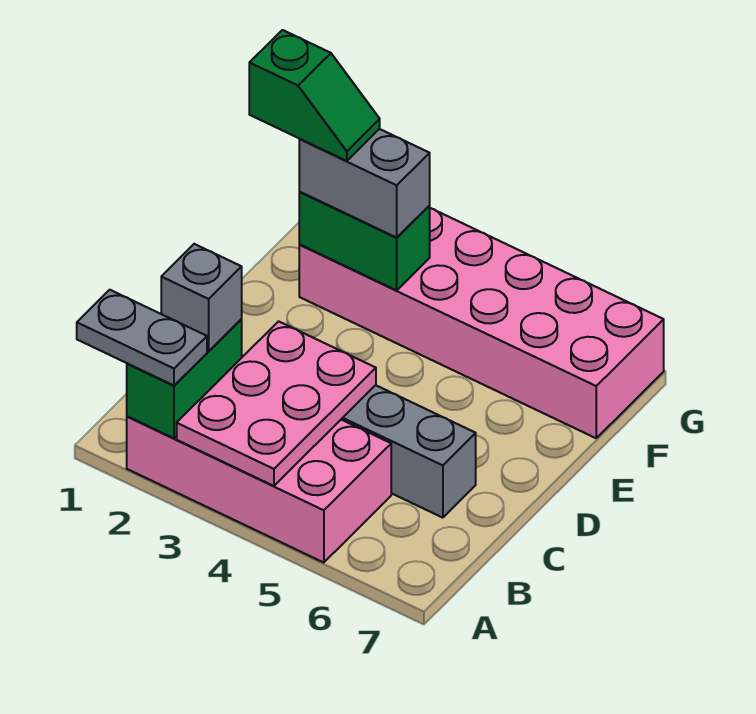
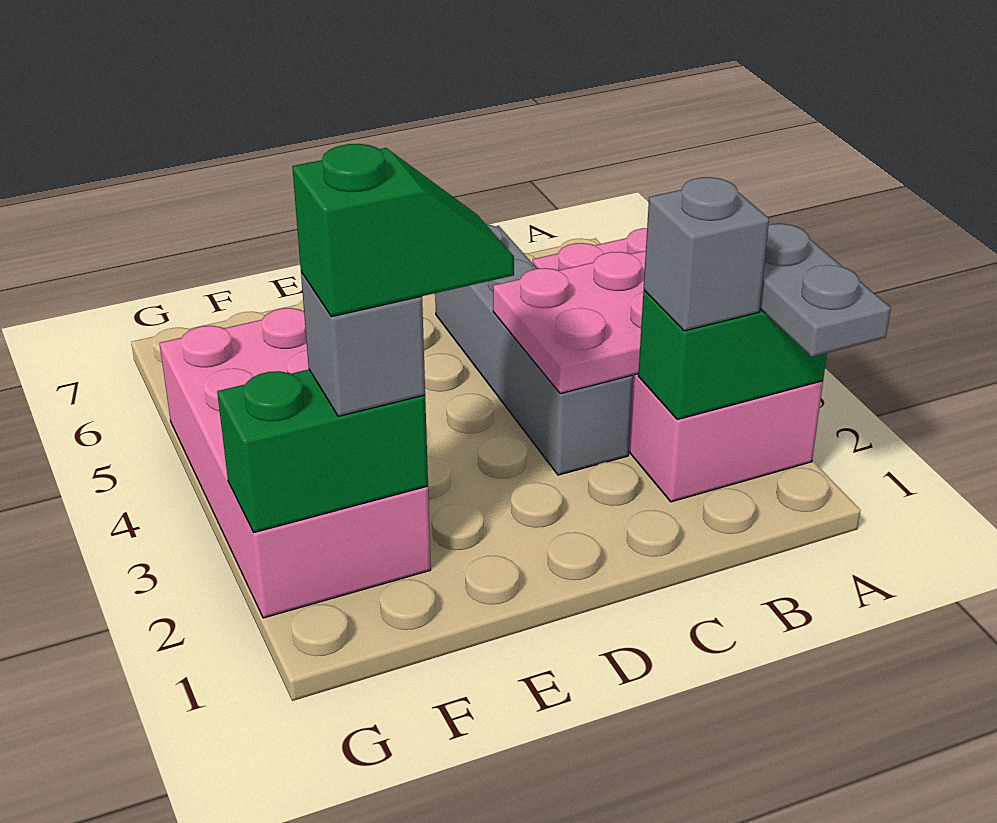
green 1x2 slope [249,30,380,161] -> green 1x2 slope turned to [292,144,514,317]
pink 2x6 brick [299,208,664,438] -> pink 2x4 brick [160,308,431,618]
green 1x2 brick [299,192,430,290] -> green 1x2 brick turned to [217,369,428,532]
grey 1x2 brick [299,129,430,238] -> grey 1x1 brick [301,272,425,416]

